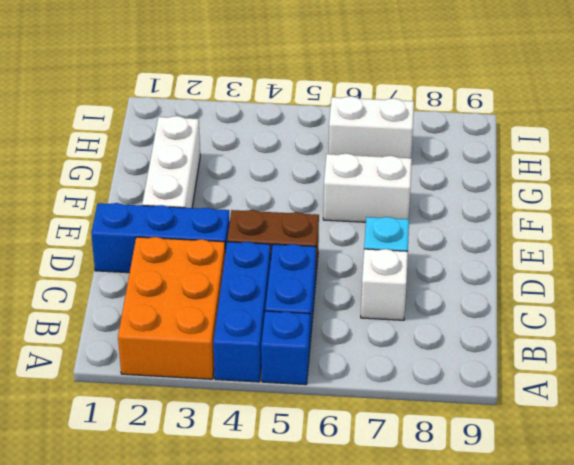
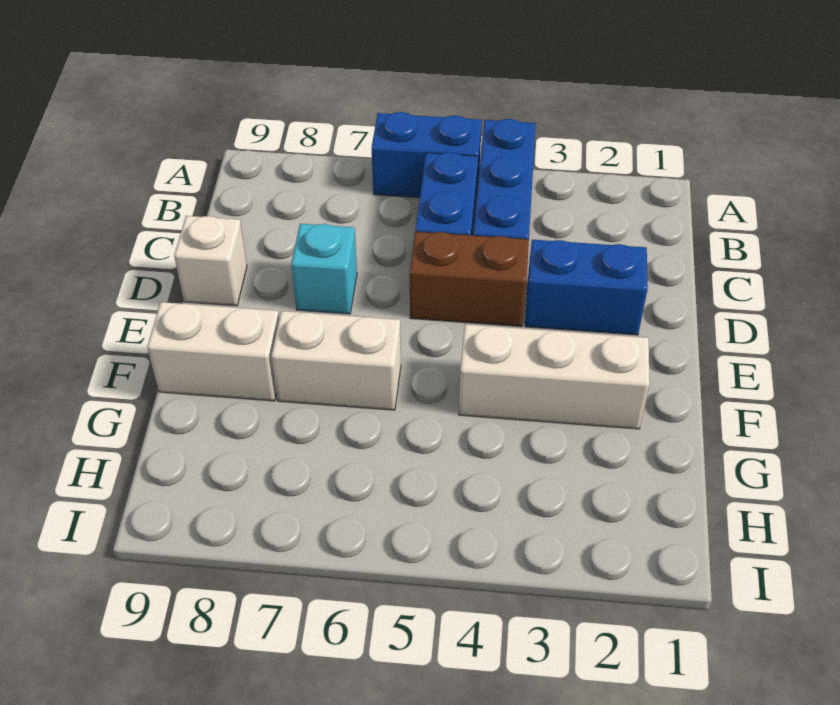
orange 2x3 brick [118,237,225,379] -> none
blue 1x1 brick [261,311,310,385] -> blue 1x2 brick [372,112,482,199]
white 1x1 brick [361,249,408,320] -> white 1x1 brick moved to [174,216,247,306]
blue 1x3 brick [91,203,230,273] -> blue 1x2 brick [525,240,648,335]
white 1x3 brick [142,116,200,208] -> white 1x3 brick turned to [459,324,650,429]
white 1x2 brick [329,96,414,158] -> white 1x2 brick moved to [147,302,279,401]

